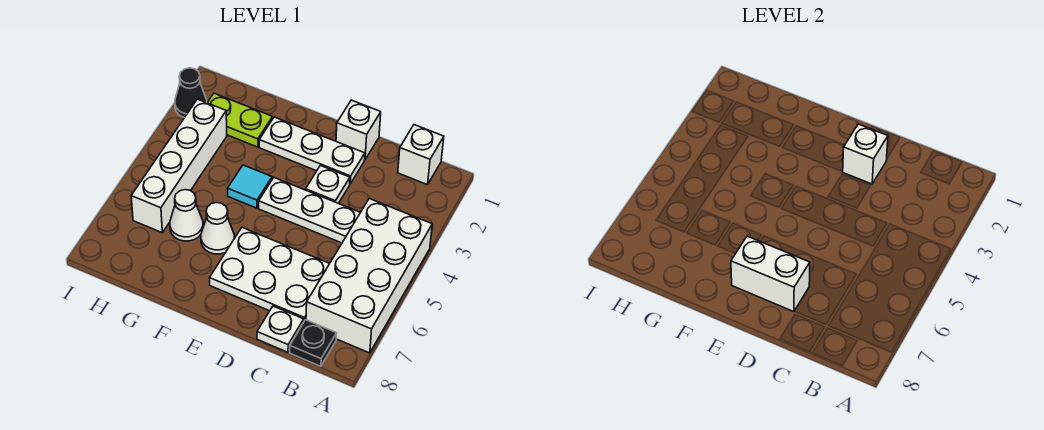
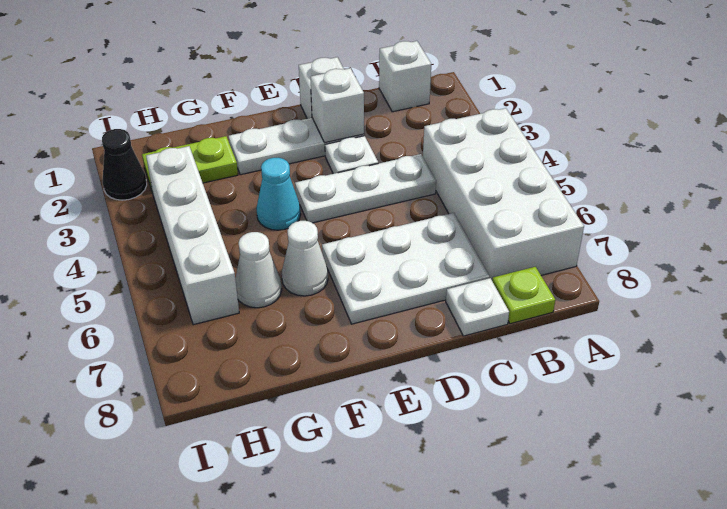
black 1x1 plate [290,320,337,366] -> lime 1x1 plate [492,267,555,324]
white 1x2 brick [731,236,810,312] -> none
cyan 1x1 tile [228,165,272,208] -> cyan 1x1 cone [256,158,301,230]

